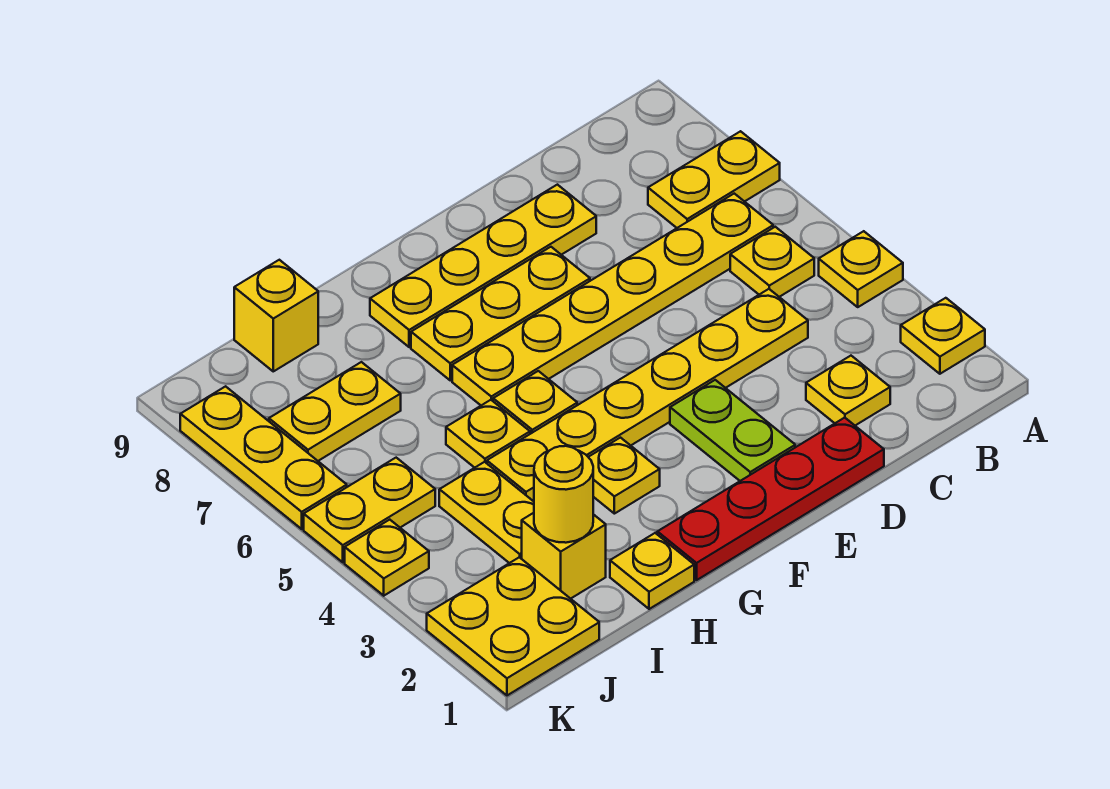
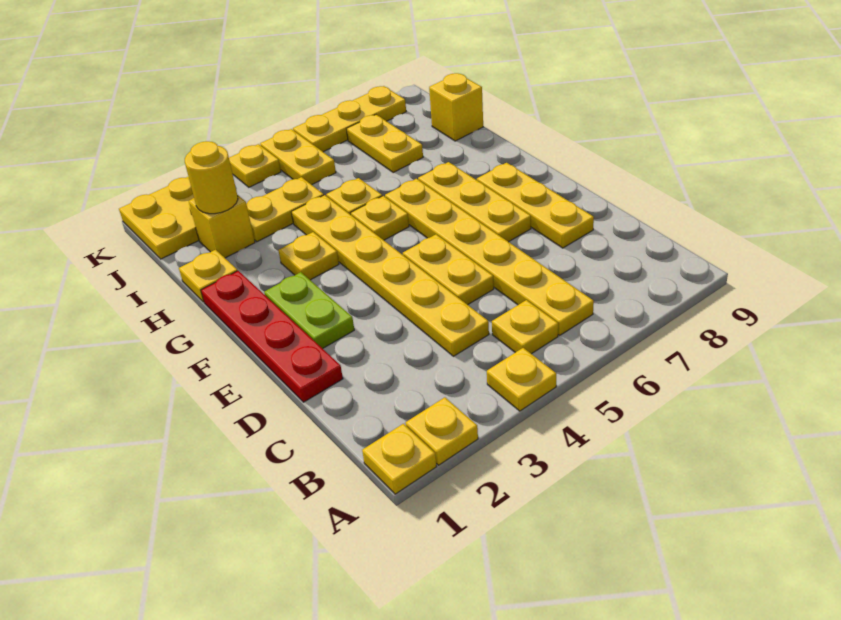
yellow 1x2 plate [648,131,780,228] -> yellow 1x2 plate moved to [403,234,494,305]
yellow 1x1 plate [806,356,890,425] -> yellow 1x1 plate moved to [362,424,437,494]
yellow 1x4 plate [370,185,596,347] -> yellow 1x3 plate [477,163,594,248]
lime 1x2 plate [670,380,795,481] -> lime 1x2 plate turned to [264,272,354,349]

